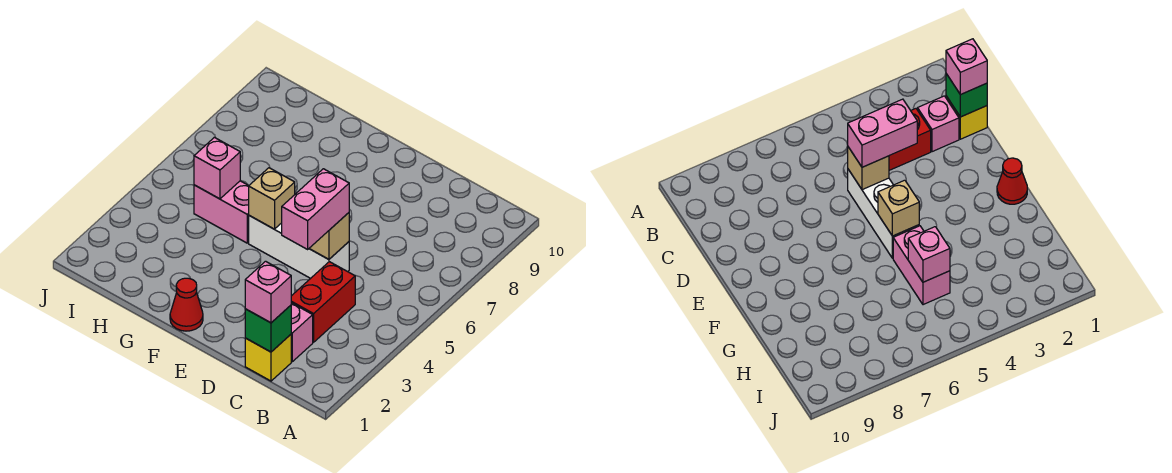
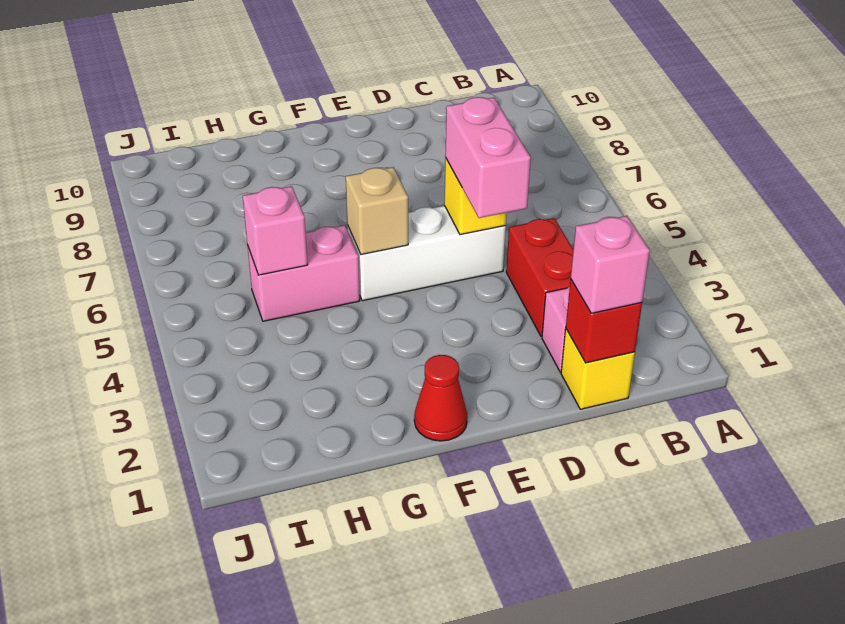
green 1x1 brick [245,305,291,352] -> red 1x1 brick [566,279,642,363]
tan 1x1 brick [309,213,349,259] -> yellow 1x1 brick [444,158,507,235]

